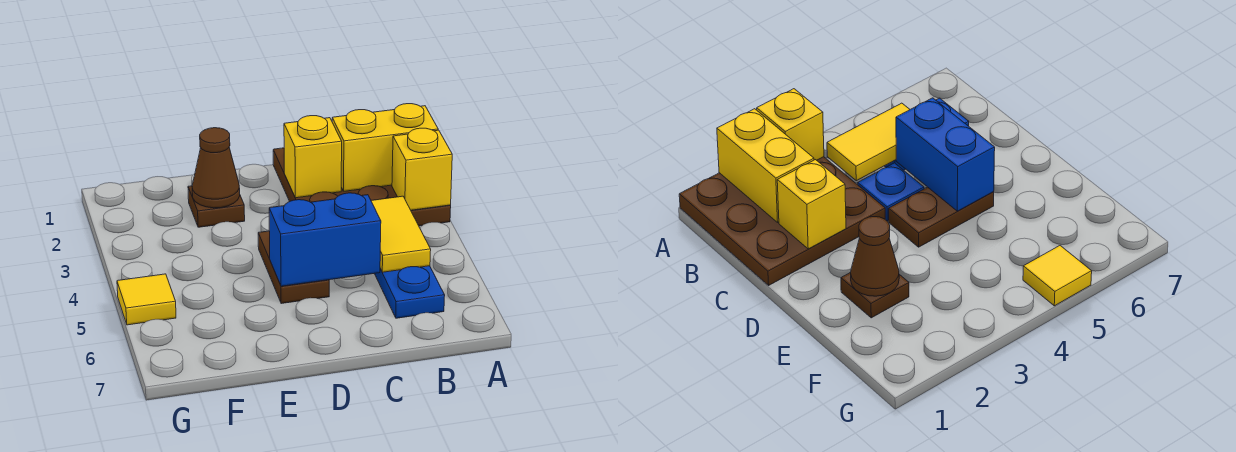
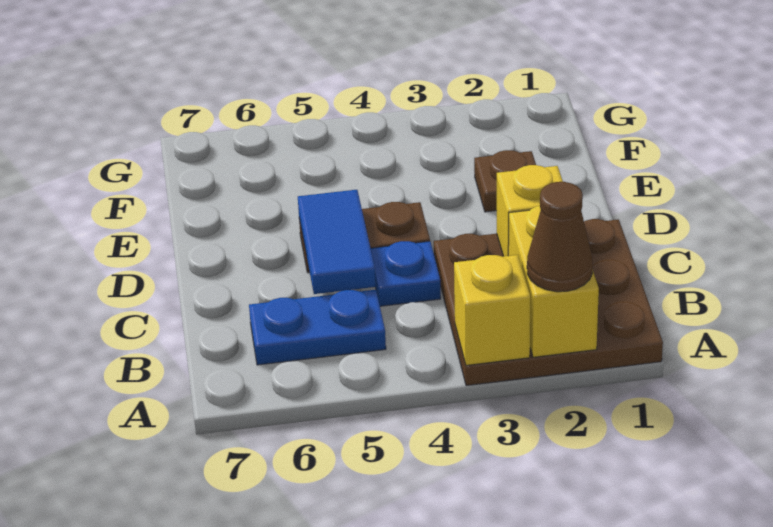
yellow 1x2 tile [371,196,431,272] -> none
blue 1x2 brick [269,193,381,286] -> blue 1x2 tile [298,190,376,294]
brown 1x1 cone [192,128,240,208] -> brown 1x1 cone moved to [527,182,593,292]
yellow 1x1 tile [117,274,176,325] -> none

